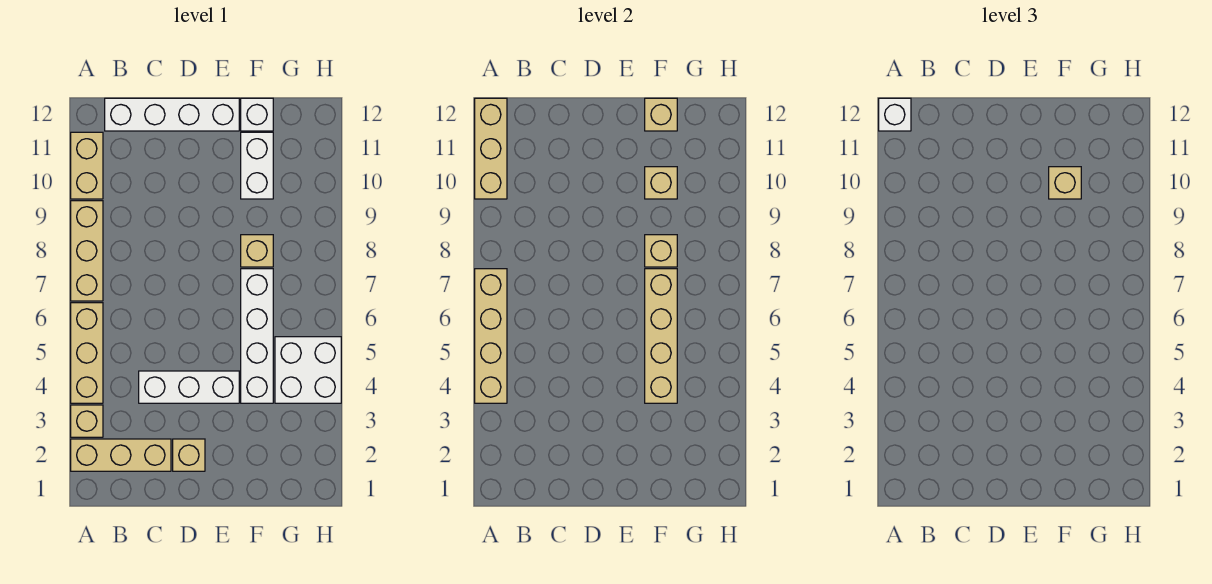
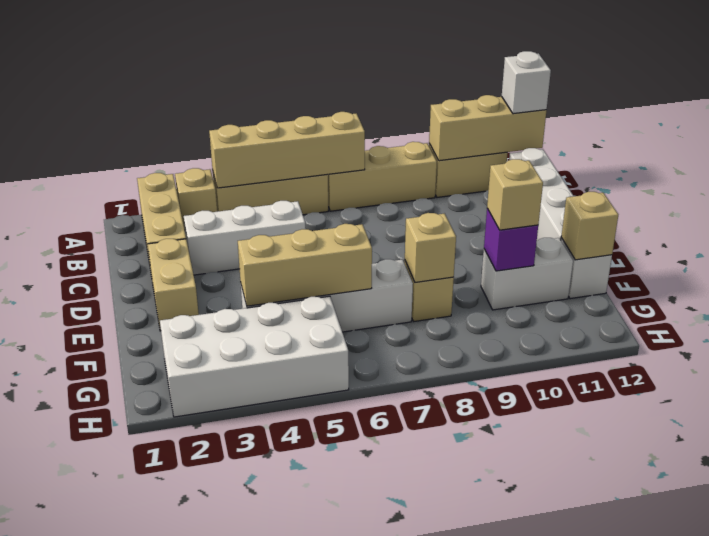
white 1x3 brick [139,371,239,403] -> white 1x3 brick turned to [184,201,305,275]
tan 1x1 brick [173,439,205,471] -> tan 1x2 brick [148,239,199,331]
tan 1x4 brick [645,269,677,403] -> tan 1x3 brick [238,224,372,306]
tan 1x1 brick [645,167,677,199] -> purple 1x1 brick [484,208,538,271]
white 2x2 brick [275,337,341,403] -> white 2x4 brick [160,296,349,417]

